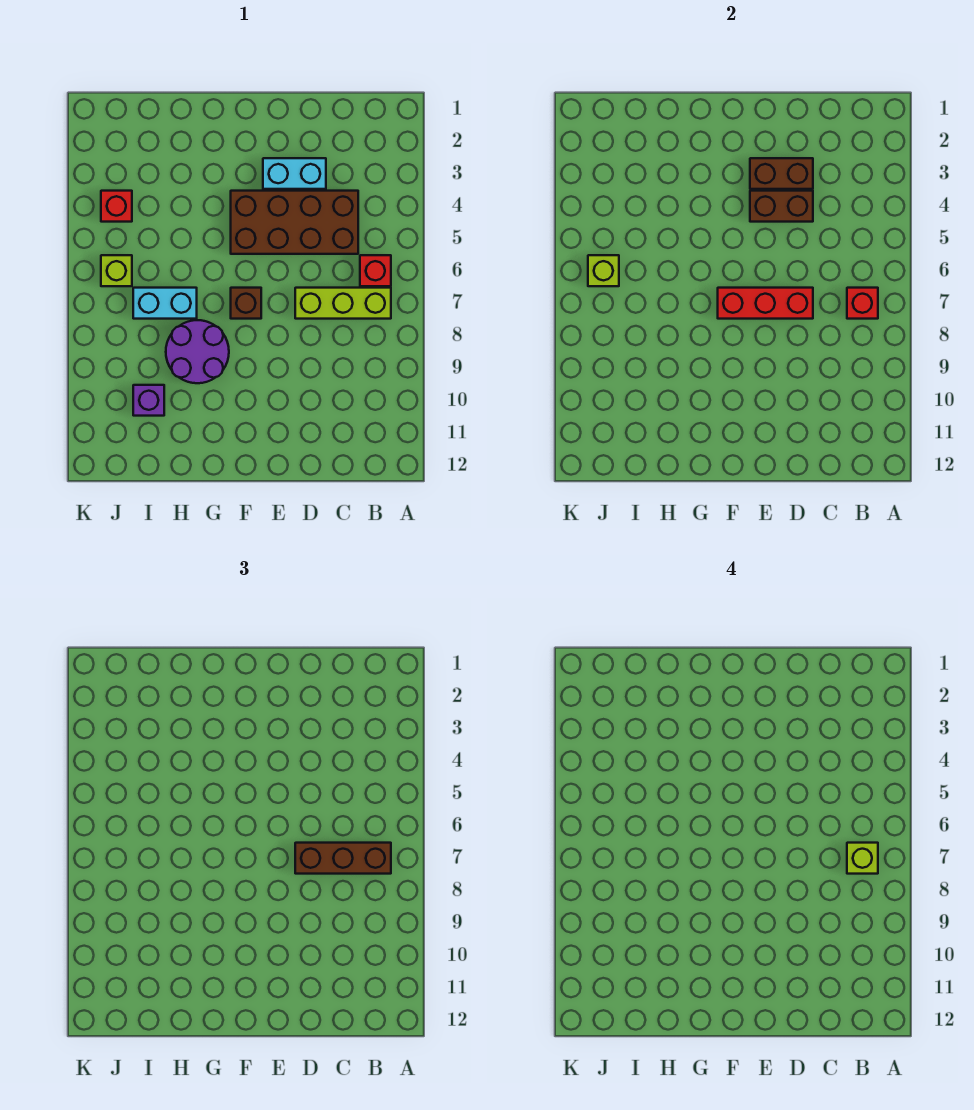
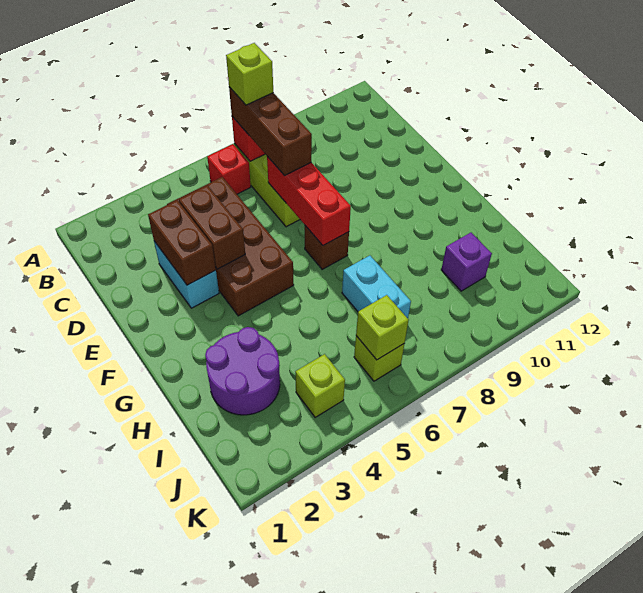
purple 2x2 round brick [166,320,229,383] -> purple 2x2 round brick moved to [205,327,280,415]
red 1x1 brick [101,191,132,222] -> lime 1x1 brick [295,354,345,417]

